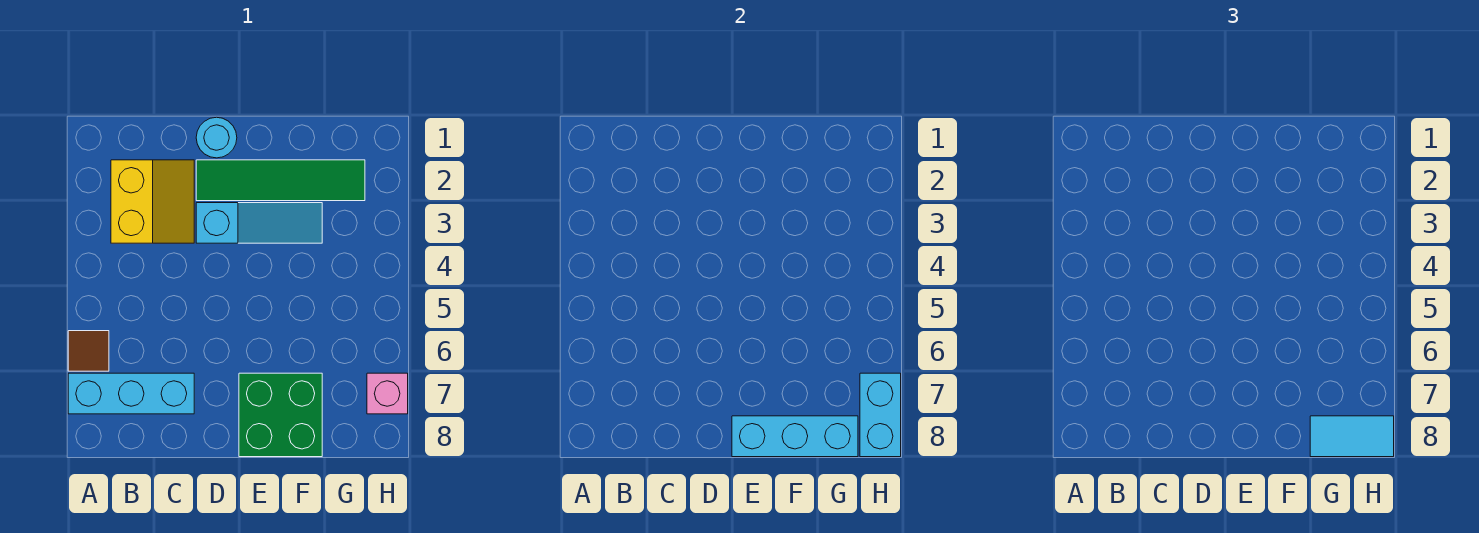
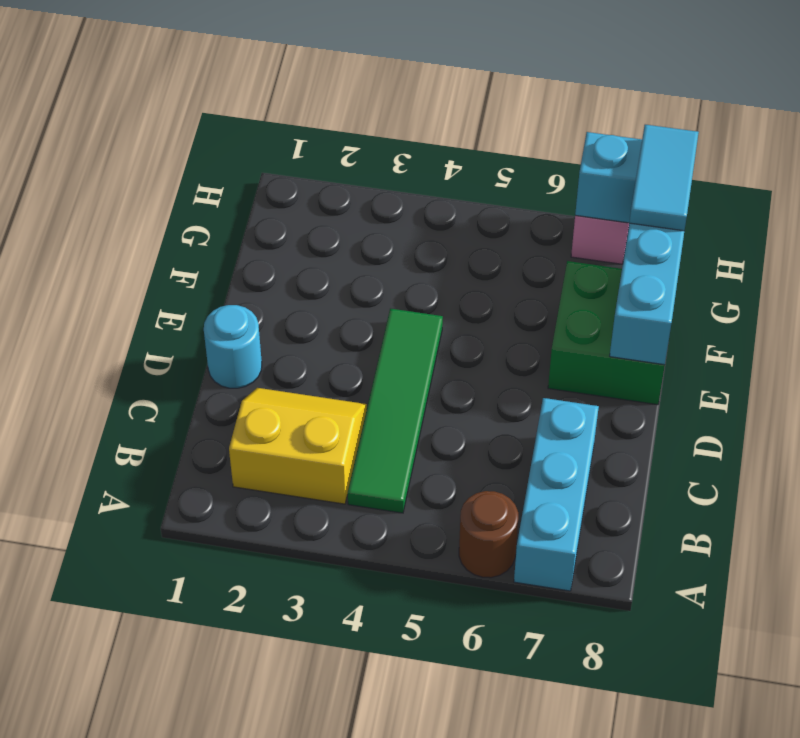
brown 1x1 tile [68,331,109,371] -> brown 1x1 round brick [459,491,518,578]
green 1x4 tile [196,160,365,201] -> green 1x4 tile moved to [348,309,443,513]
cyan 1x3 slope [196,203,322,243] -> none

